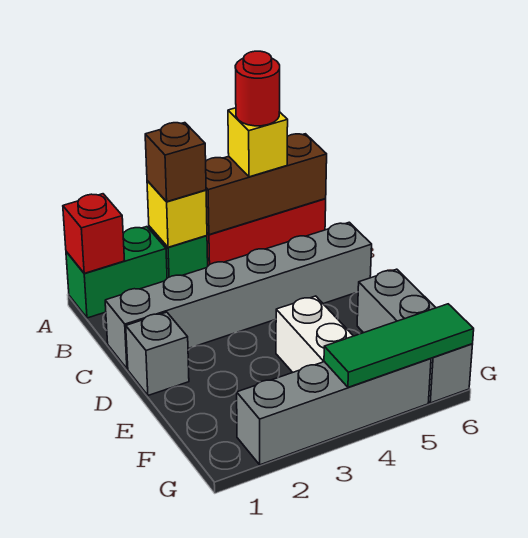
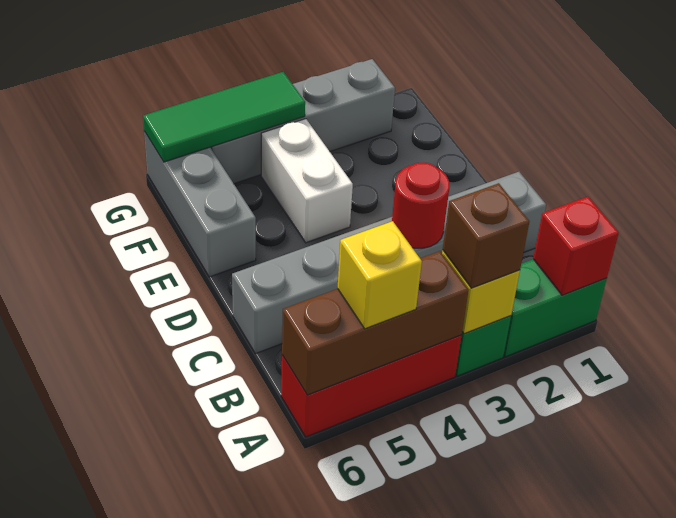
red 1x1 round brick [235,51,280,126] -> red 1x1 round brick moved to [392,163,450,248]
grey 1x1 brick [126,312,189,395] -> none

